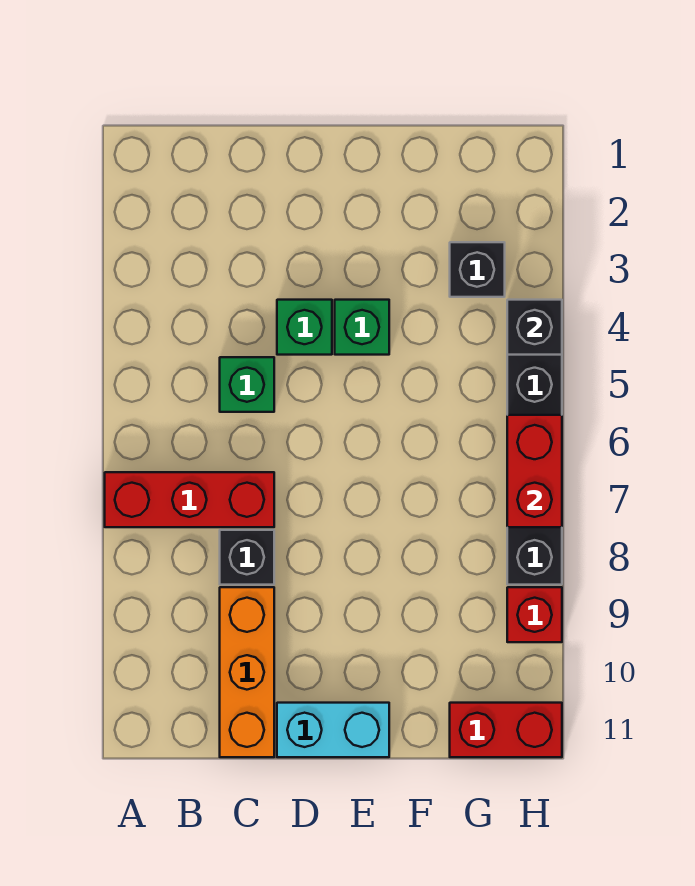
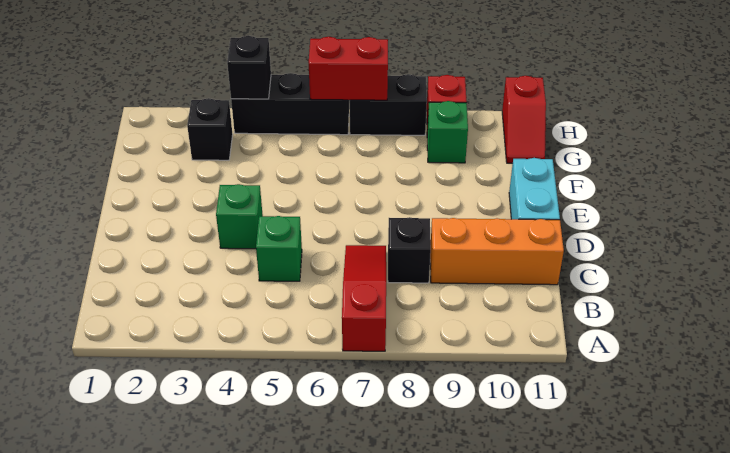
red 1x3 brick [105,472,274,527] -> red 1x3 slope [342,245,386,351]
green 1x1 brick [335,300,389,355] -> green 1x1 brick moved to [427,101,468,163]
red 1x2 brick [450,703,562,757] -> red 1x2 slope [502,76,546,163]

